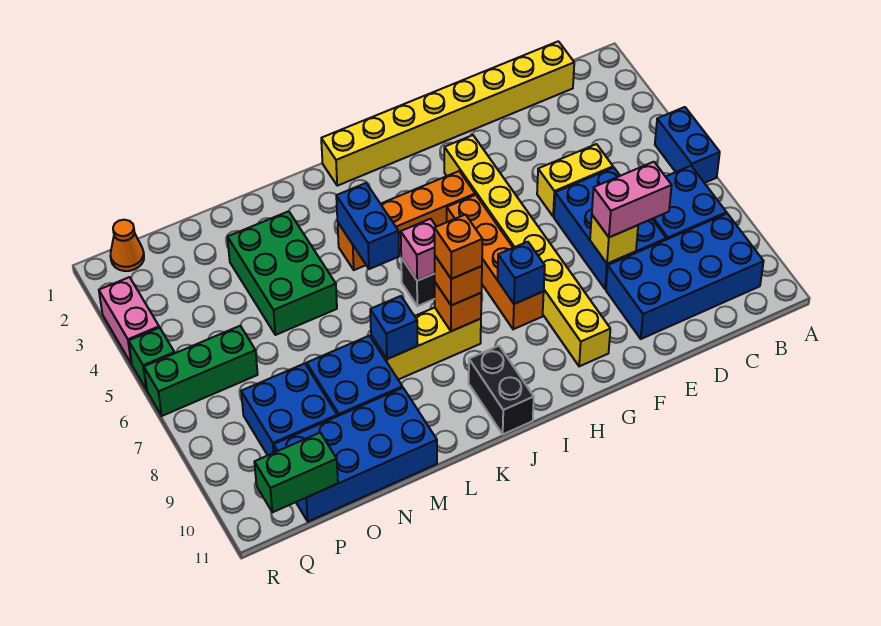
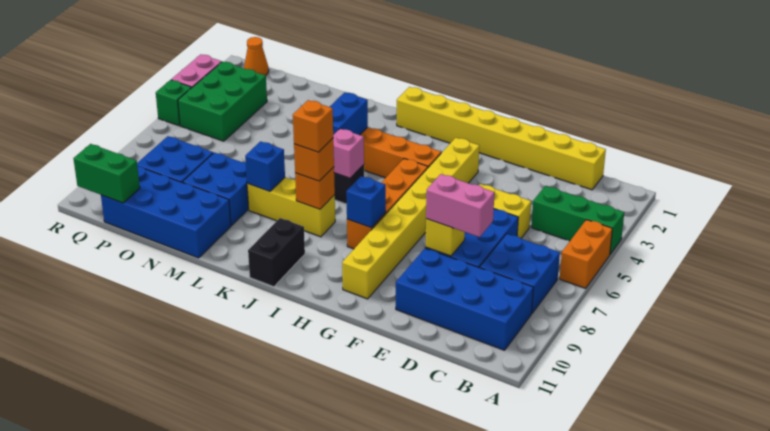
blue 1x2 brick [655,107,720,183] -> orange 1x2 brick [560,220,612,288]
green 2x3 brick [227,211,337,335] -> green 2x3 brick moved to [178,62,267,141]
green 1x3 brick [144,326,258,416] -> green 1x3 brick moved to [531,186,624,254]

